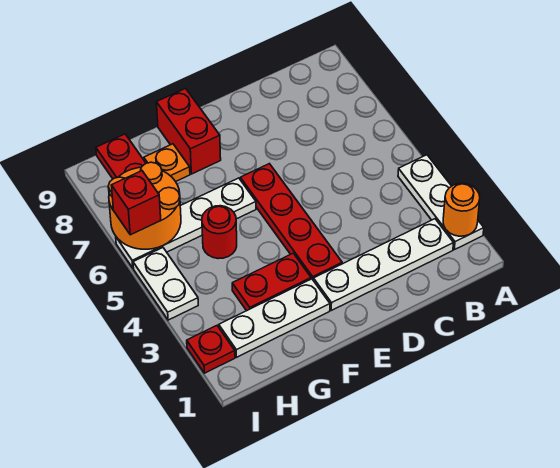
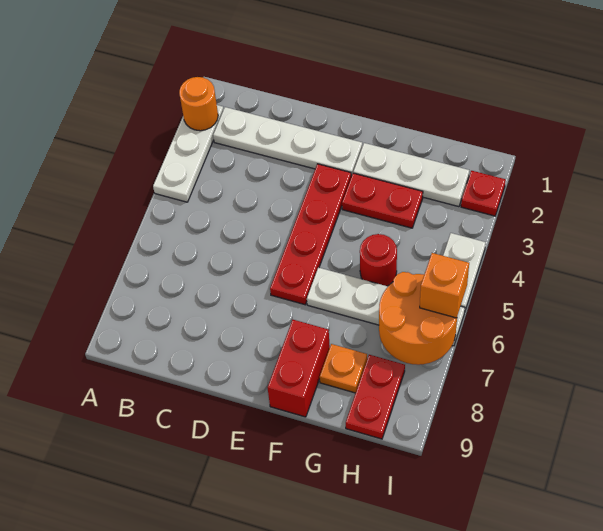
red 1x1 brick [111,171,161,235] -> orange 1x1 brick [420,253,469,318]

